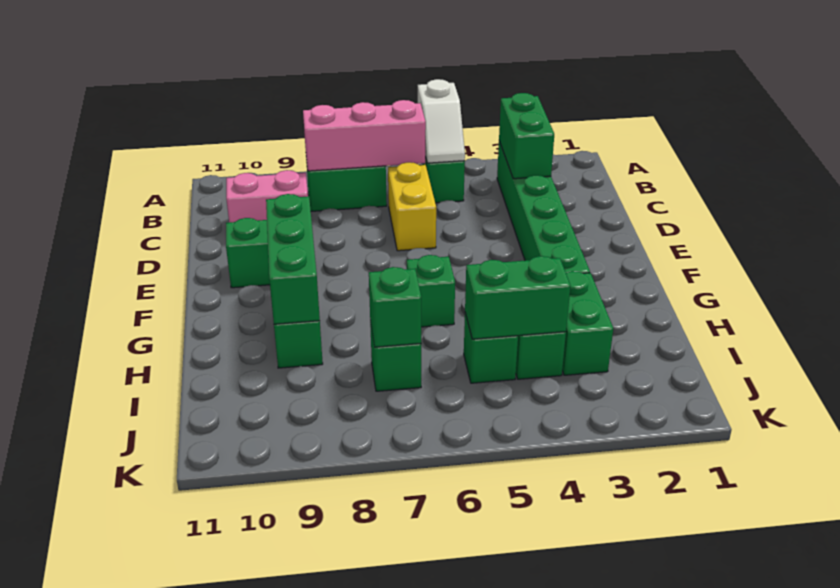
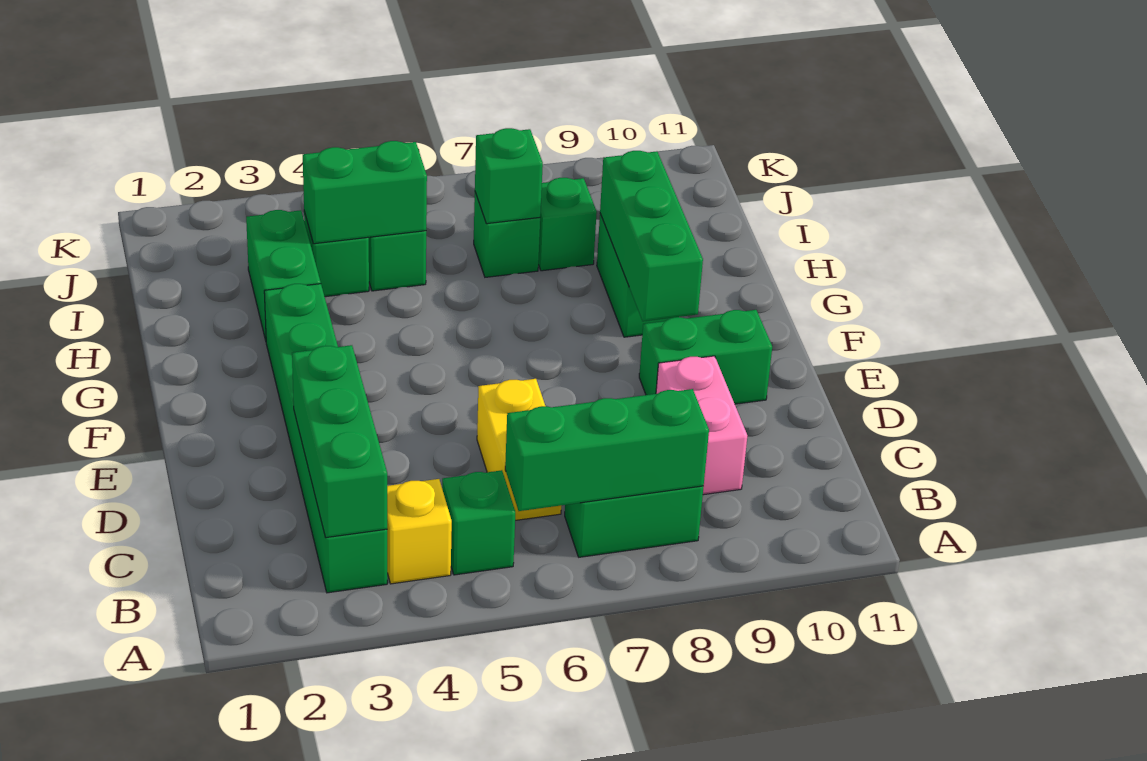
white 1x2 slope [418,79,465,163] -> none
green 1x2 brick [499,93,554,179] -> green 1x3 brick [292,345,387,538]
none -> yellow 1x1 brick [387,479,452,584]
pink 1x3 brick [303,100,426,171] -> green 1x3 brick [505,389,709,511]
pink 1x2 brick [226,170,308,222] -> pink 1x2 brick turned to [656,356,747,495]
green 1x1 brick [407,255,455,327] -> green 1x1 brick moved to [538,178,597,271]

